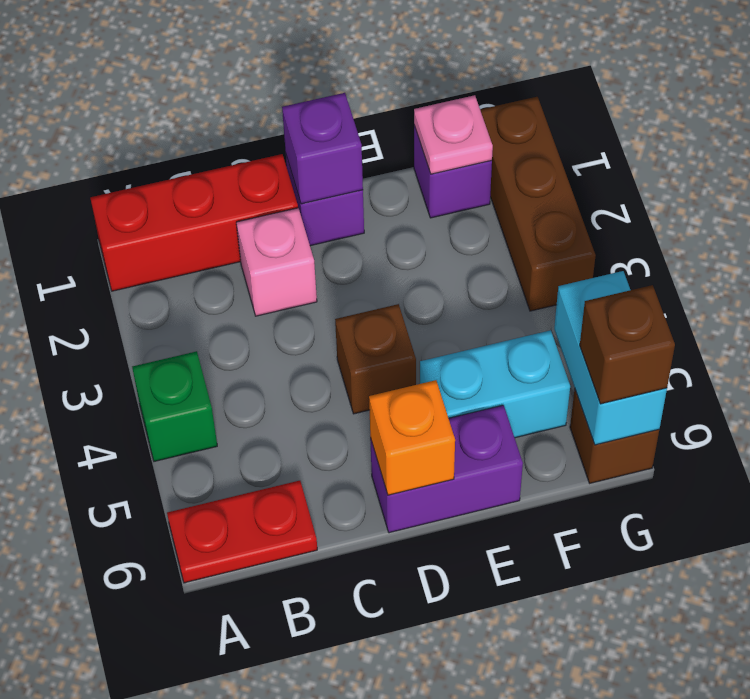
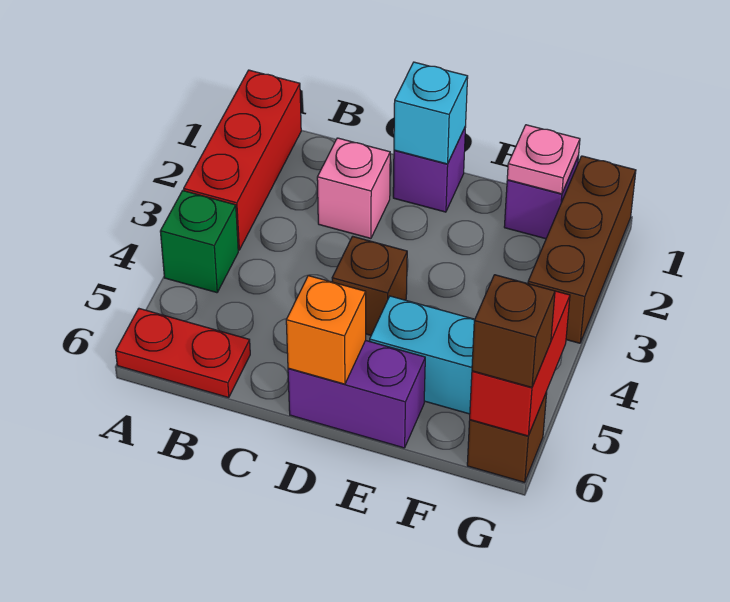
red 1x3 brick [90,154,298,291] -> red 1x3 brick turned to [184,70,301,250]
purple 1x1 brick [282,93,363,204] -> cyan 1x1 brick [394,62,468,164]
cyan 1x2 brick [554,271,667,445] -> red 1x2 brick [470,291,570,436]

